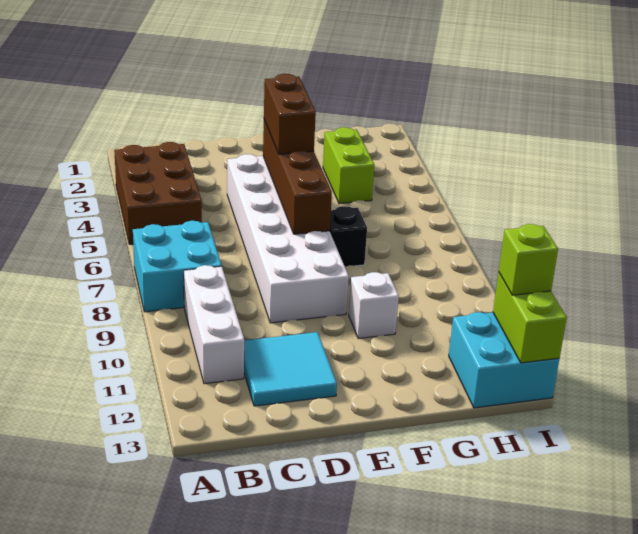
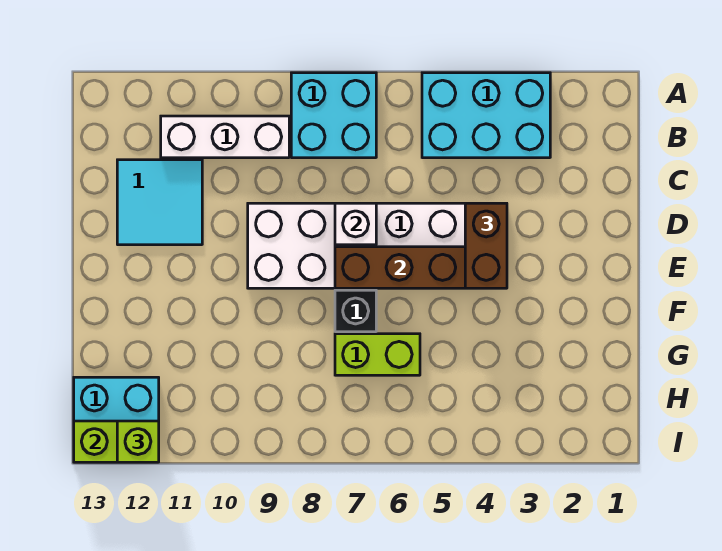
brown 2x3 brick [114,142,202,244] -> cyan 2x3 brick [422,73,550,158]
brown 1x2 brick [264,74,316,154] -> brown 1x2 brick turned to [465,203,507,288]
white 1x1 brick [349,272,399,339] -> white 1x1 brick moved to [335,203,376,245]
lime 1x2 brick [323,127,374,204] -> lime 1x2 brick moved to [335,334,420,375]

